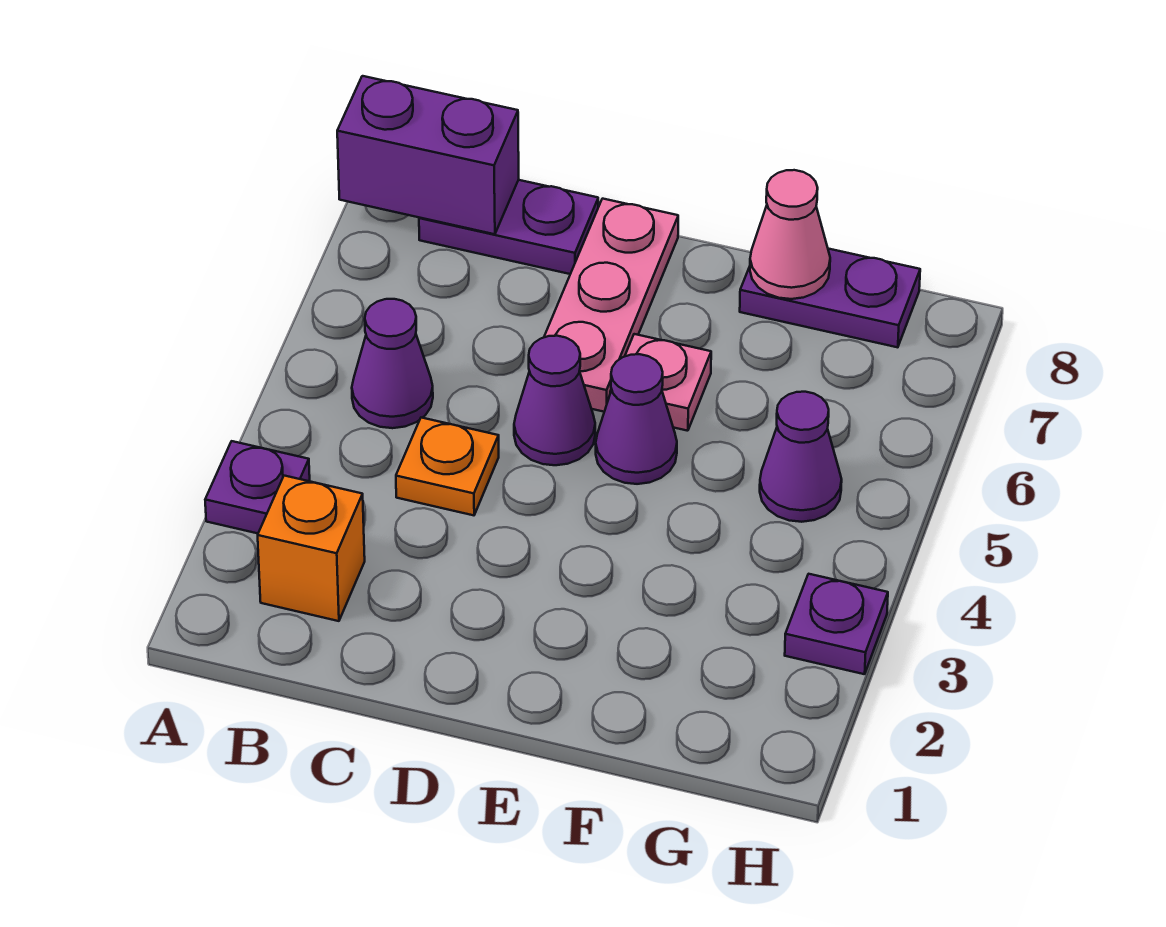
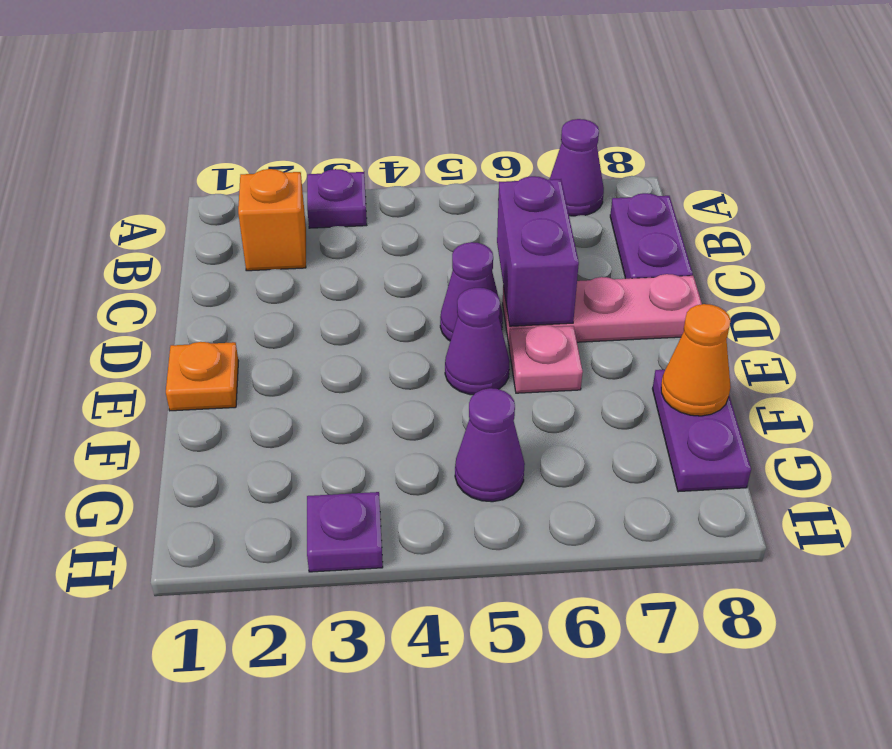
purple 1x2 brick [337,76,519,234] -> purple 1x2 brick moved to [497,176,579,326]
purple 1x1 cone [352,299,433,428] -> purple 1x1 cone moved to [549,119,604,216]
orange 1x1 plate [396,418,499,515] -> orange 1x1 plate moved to [166,342,238,411]
pink 1x1 cone [750,170,830,299] -> orange 1x1 cone [661,304,731,416]

